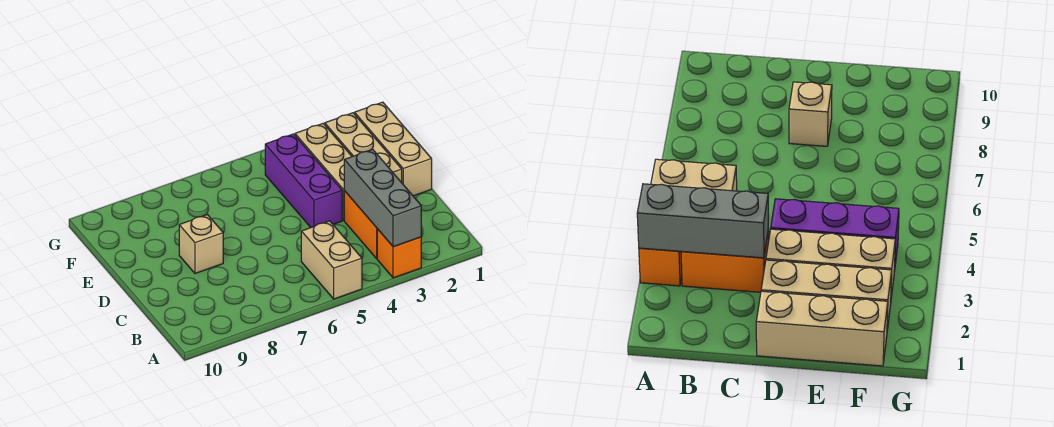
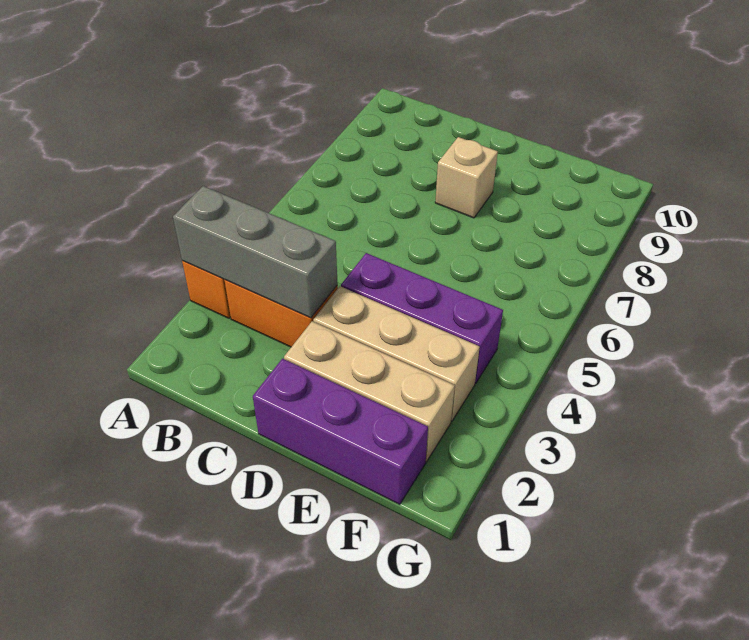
tan 1x2 brick [301,221,362,299] -> none
tan 1x3 brick [354,102,432,196] -> purple 1x3 brick [253,359,428,504]

